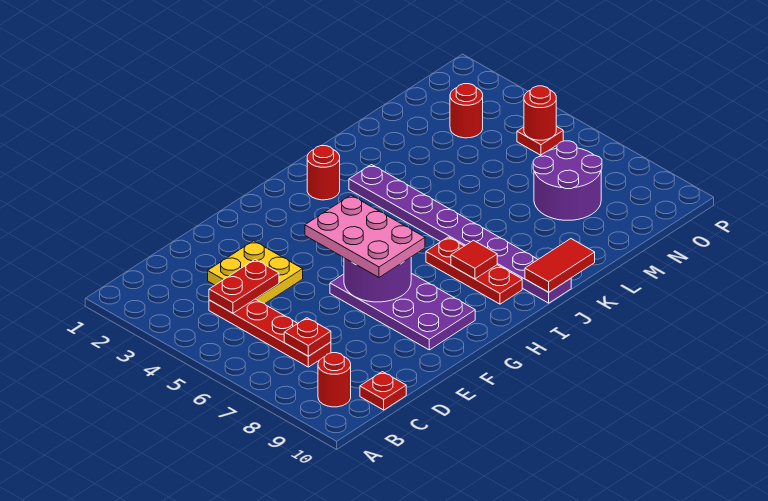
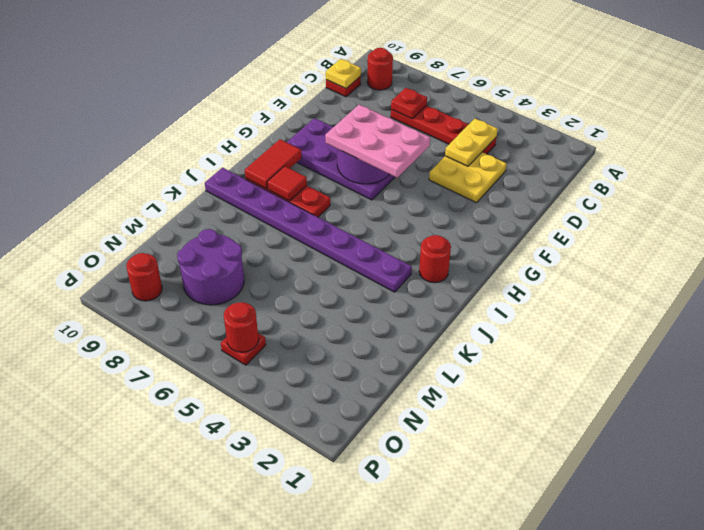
red 1x2 plate [209,260,279,313] -> yellow 1x2 plate [445,119,498,166]
none -> yellow 1x1 plate [326,59,361,88]
red 1x2 tile [525,239,595,292] -> red 1x2 tile moved to [245,139,302,189]
red 1x1 round brick [450,84,483,138] -> red 1x1 round brick moved to [126,253,162,301]

